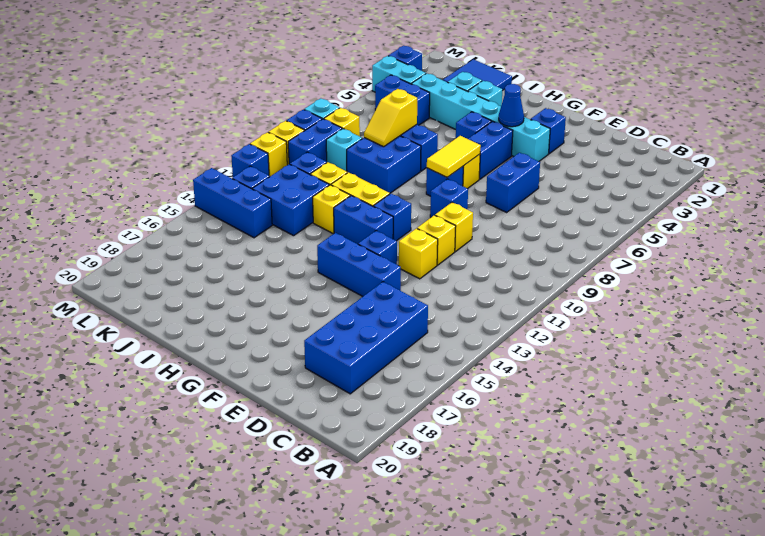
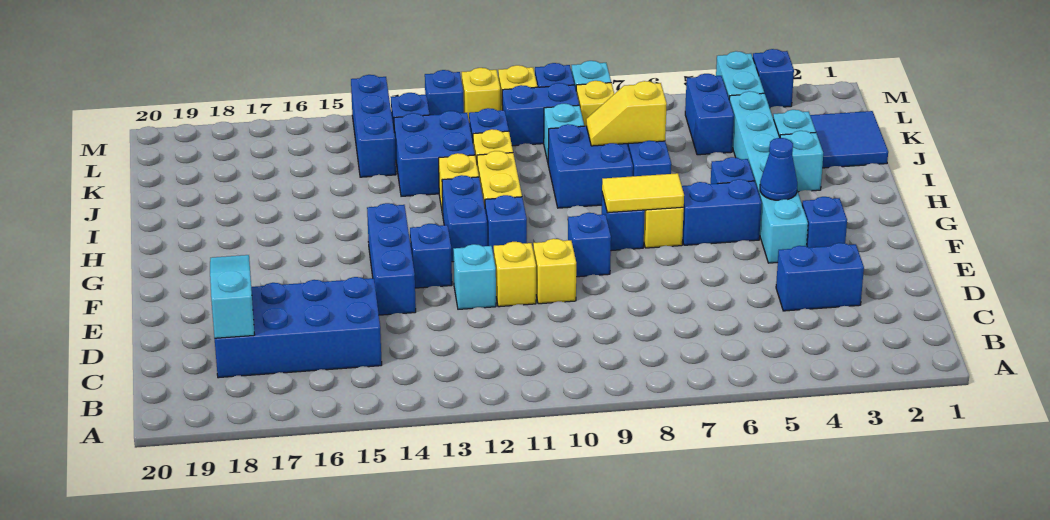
none -> cyan 1x3 slope [210,255,255,338]
blue 1x2 brick [486,153,540,212] -> blue 1x2 brick moved to [776,243,864,311]
yellow 1x1 brick [399,228,438,279] -> cyan 1x1 brick [453,244,496,309]

